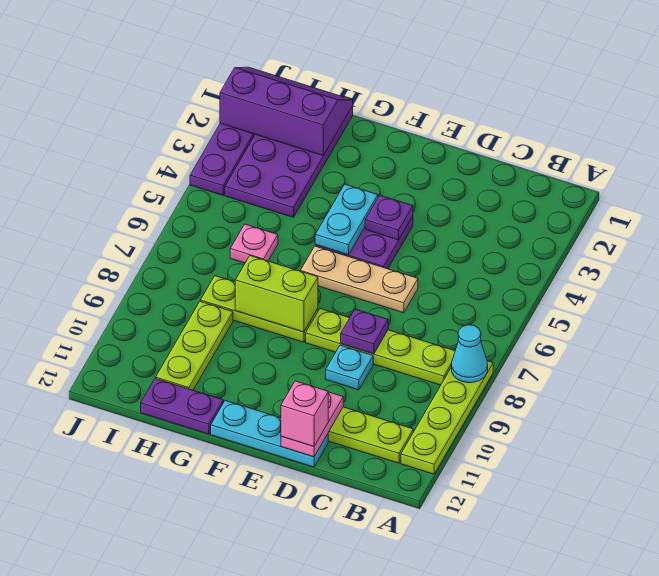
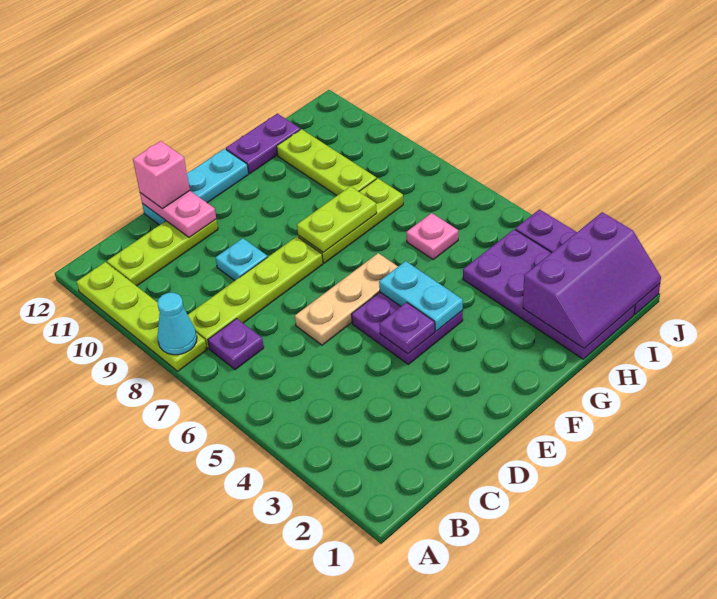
purple 1x1 plate [341,309,388,354] -> purple 1x1 plate moved to [208,319,264,370]
lime 1x2 brick [235,256,318,332] -> lime 1x2 plate [297,186,377,252]

